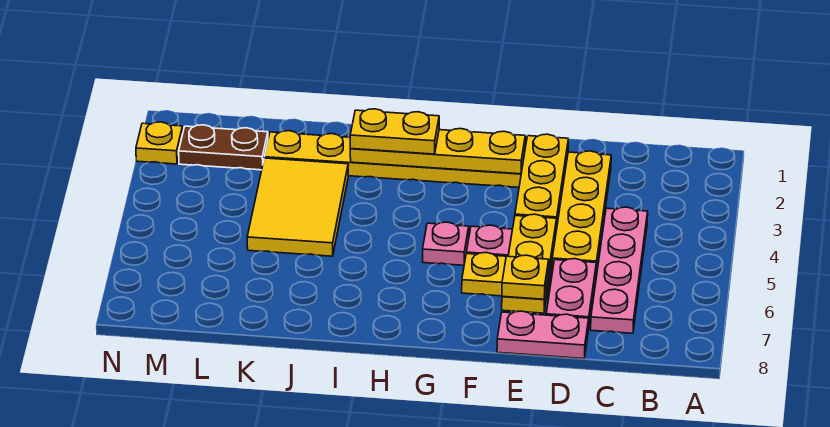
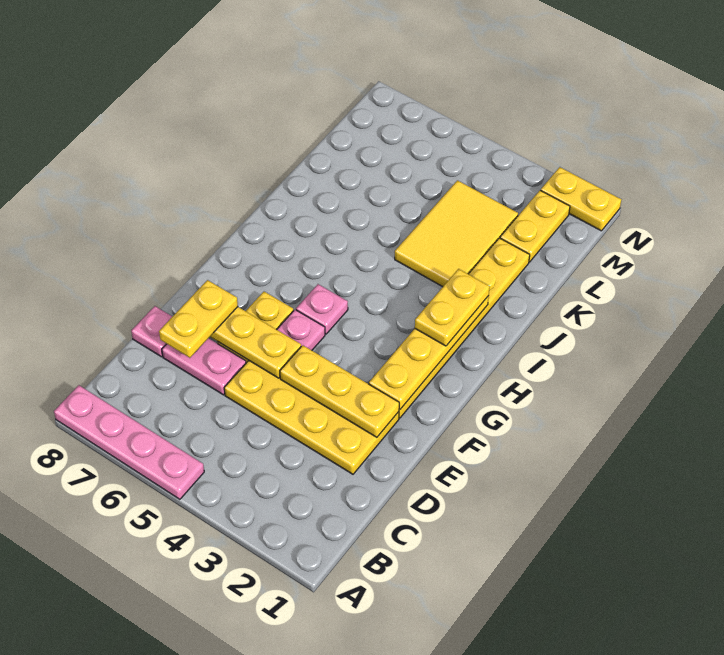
pink 1x4 plate [591,207,648,333] -> pink 1x4 plate moved to [54,385,204,499]
pink 1x2 plate [497,311,589,359] -> pink 1x1 plate [131,306,172,357]
yellow 1x1 plate [502,255,549,299] -> yellow 1x2 plate [159,280,238,358]
yellow 2x3 tile [247,158,348,256] -> yellow 2x3 tile turned to [395,180,518,287]
brown 1x2 plate [179,125,268,170] -> yellow 1x2 plate [500,190,570,262]
yellow 1x1 plate [136,122,183,164] -> yellow 1x2 plate [541,167,621,231]

